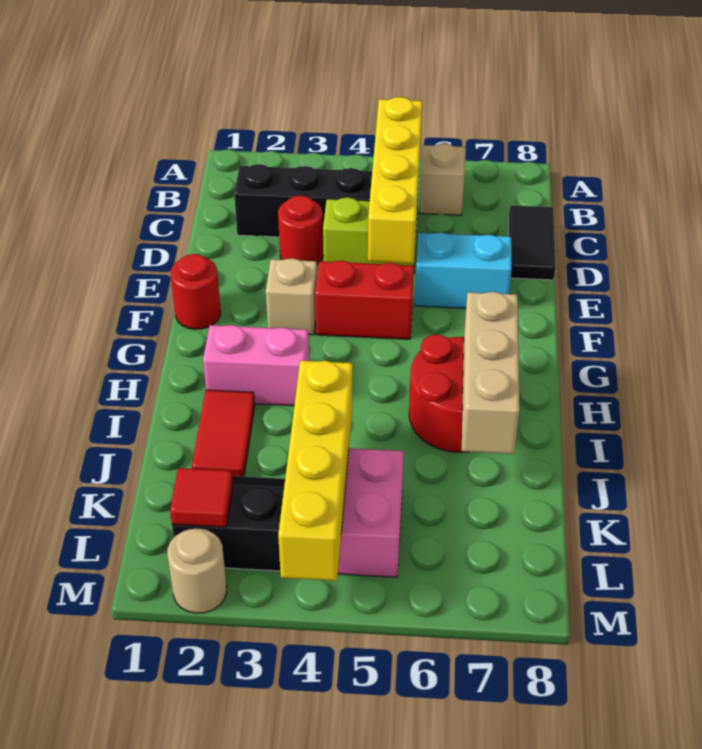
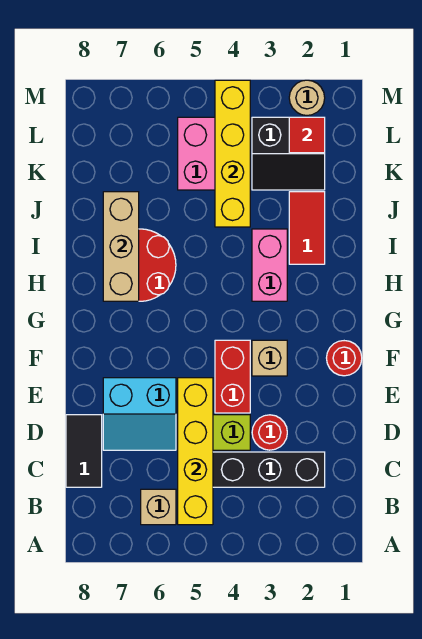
red 1x2 brick [315,261,414,339] -> red 1x2 brick turned to [215,340,250,413]
pink 1x2 brick [203,325,309,406] -> pink 1x2 brick turned to [252,229,287,301]

